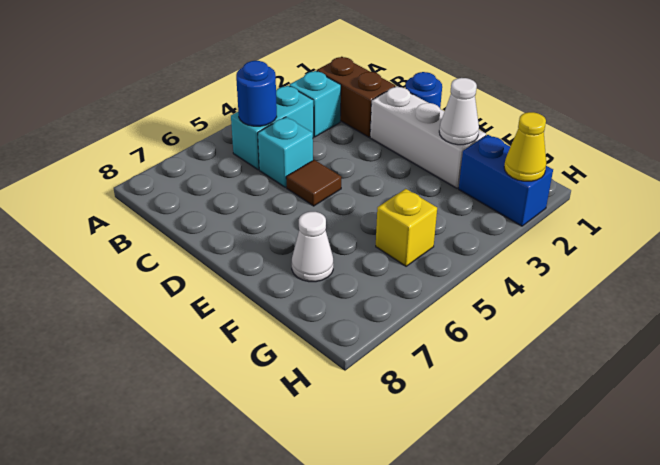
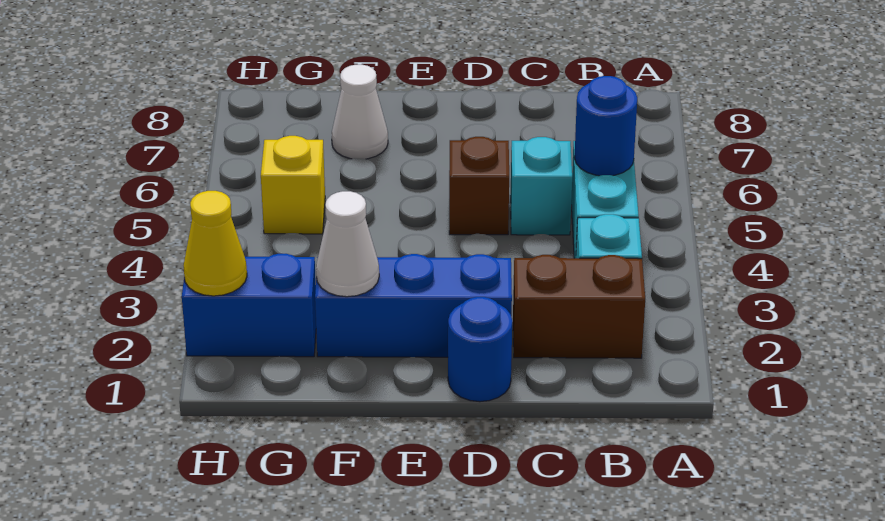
white 1x3 brick [370,86,486,188] -> blue 1x3 brick [315,254,512,357]
brown 1x1 tile [286,160,341,206] -> brown 1x1 brick [449,137,509,235]

